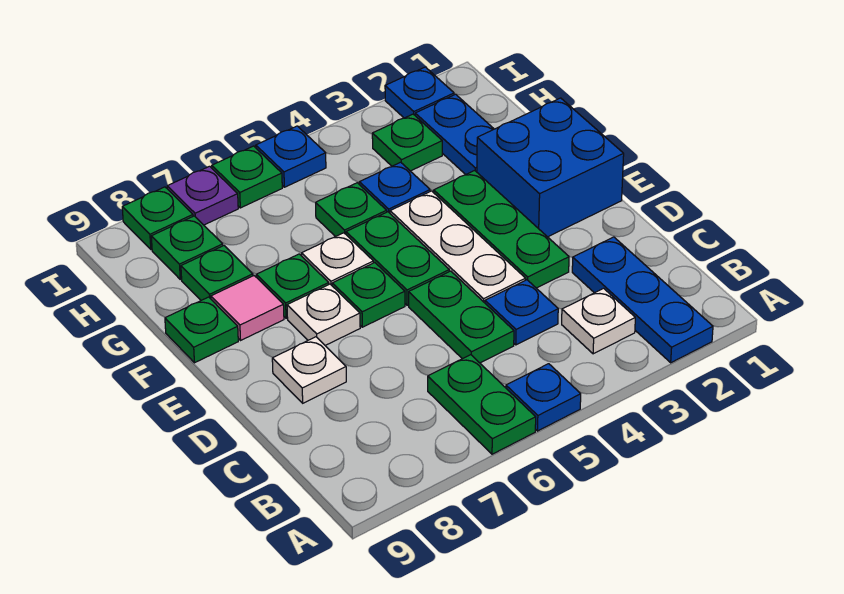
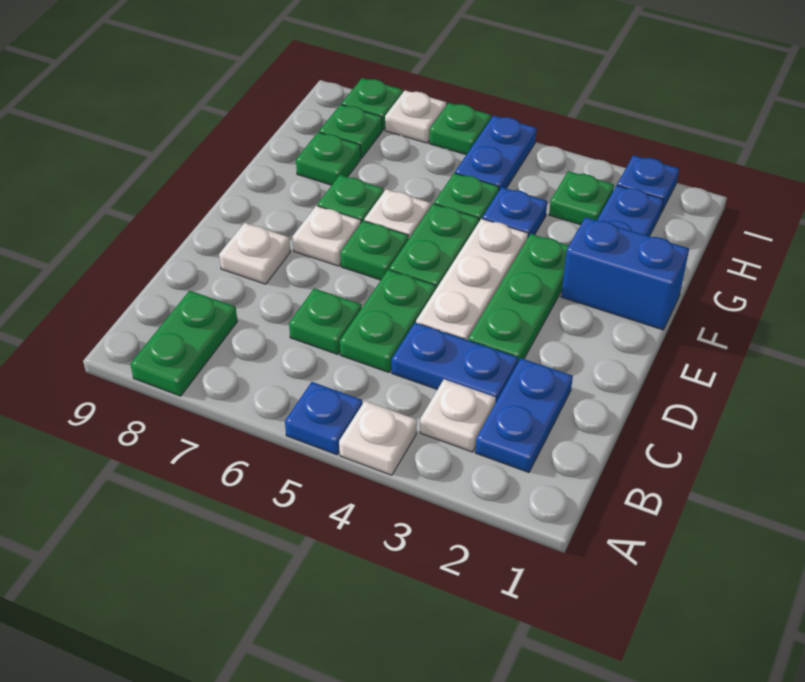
blue 1x3 plate [572,237,713,363] -> blue 1x2 plate [475,358,573,473]
none -> white 1x1 plate [339,401,417,475]
green 1x2 plate [428,355,536,454] -> green 1x2 plate moved to [130,291,237,396]
blue 1x1 plate [485,280,558,345] -> blue 1x2 plate [392,323,518,403]
blue 2x2 brick [477,98,624,237] -> blue 1x2 brick [561,217,689,330]
pink 1x1 tile [211,276,284,340] -> none
green 1x1 plate [165,297,238,363] -> green 1x1 plate moved to [289,288,362,355]
blue 1x1 plate [256,126,326,187] -> blue 1x2 plate [455,116,537,190]
purple 1x1 plate [167,166,238,225] -> white 1x1 plate [385,90,446,143]

